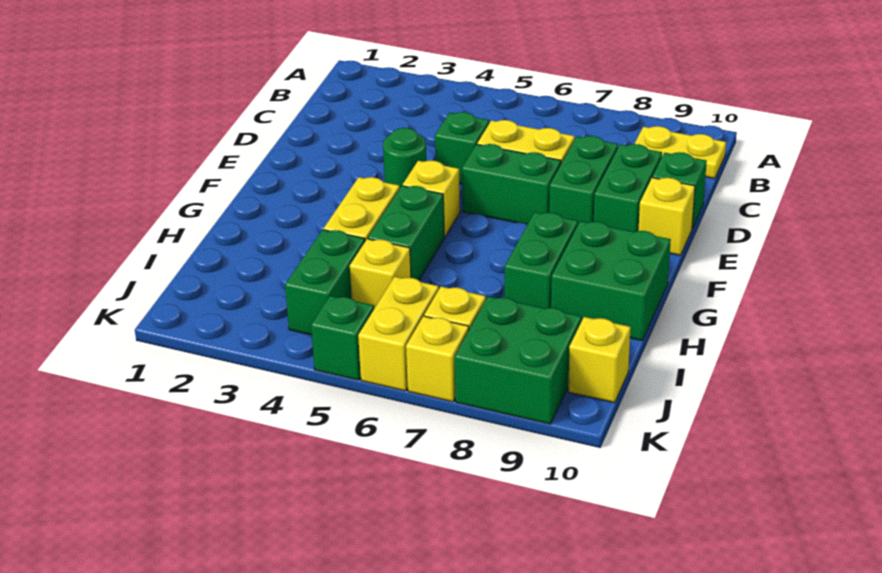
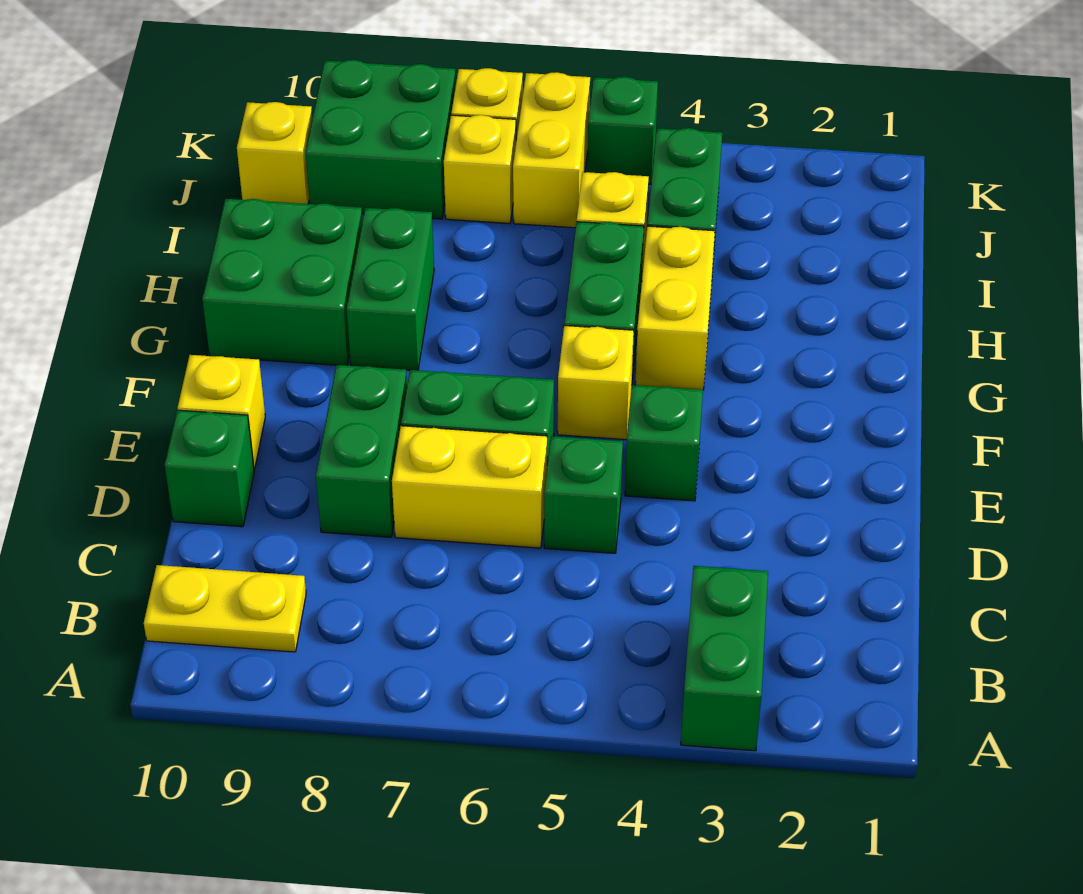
green 1x2 brick [594,144,662,232] -> green 1x2 brick moved to [681,566,768,751]
green 1x1 round brick [383,128,426,188] -> green 1x1 brick [625,385,703,501]

